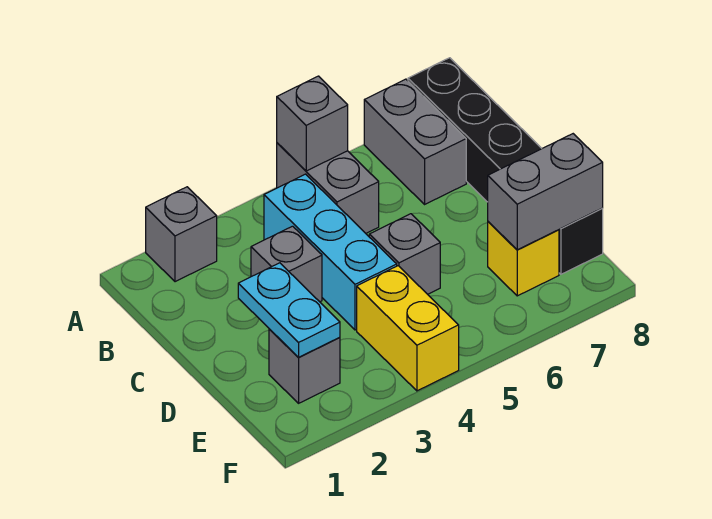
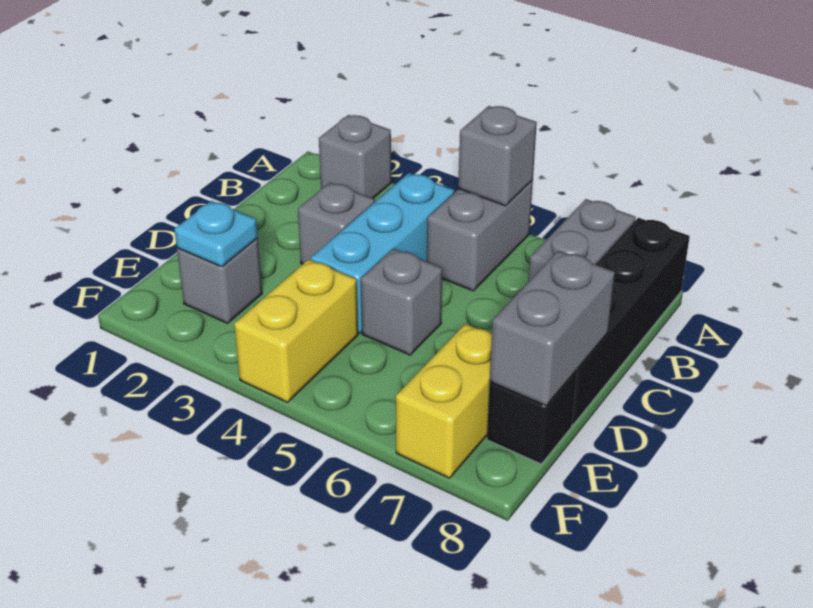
cyan 1x2 plate [238,263,340,357] -> cyan 1x1 plate [174,201,258,267]
yellow 1x1 brick [488,222,559,296] -> yellow 1x2 brick [396,324,492,478]
grey 1x2 brick [488,134,603,250] -> grey 1x2 brick turned to [490,251,615,406]

